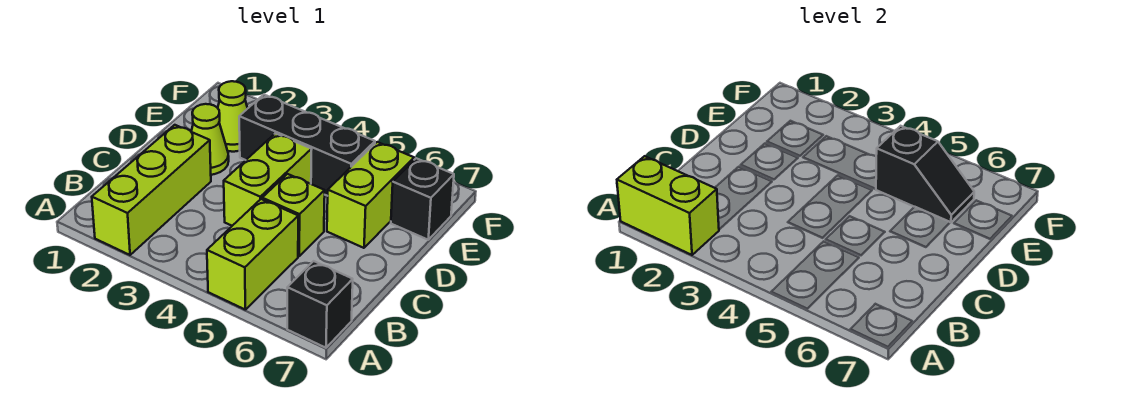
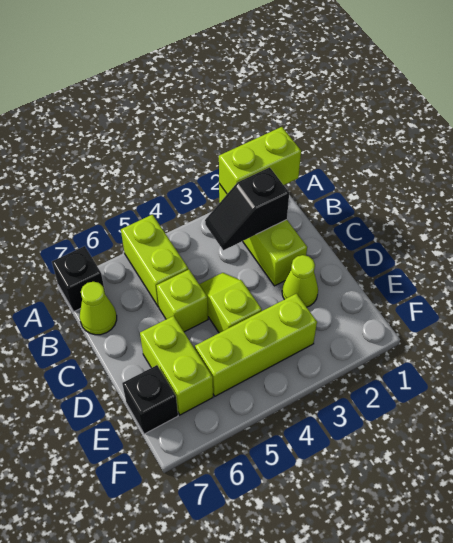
lime 1x2 brick [224,133,312,226] -> lime 1x2 slope [199,273,262,333]
lime 1x1 cone [218,81,248,152] -> lime 1x1 cone moved to [80,282,117,335]
black 1x3 brick [239,95,375,196] -> lime 1x3 brick [195,294,317,396]
black 1x2 slope [876,126,974,223] -> black 1x2 slope moved to [205,167,289,250]

